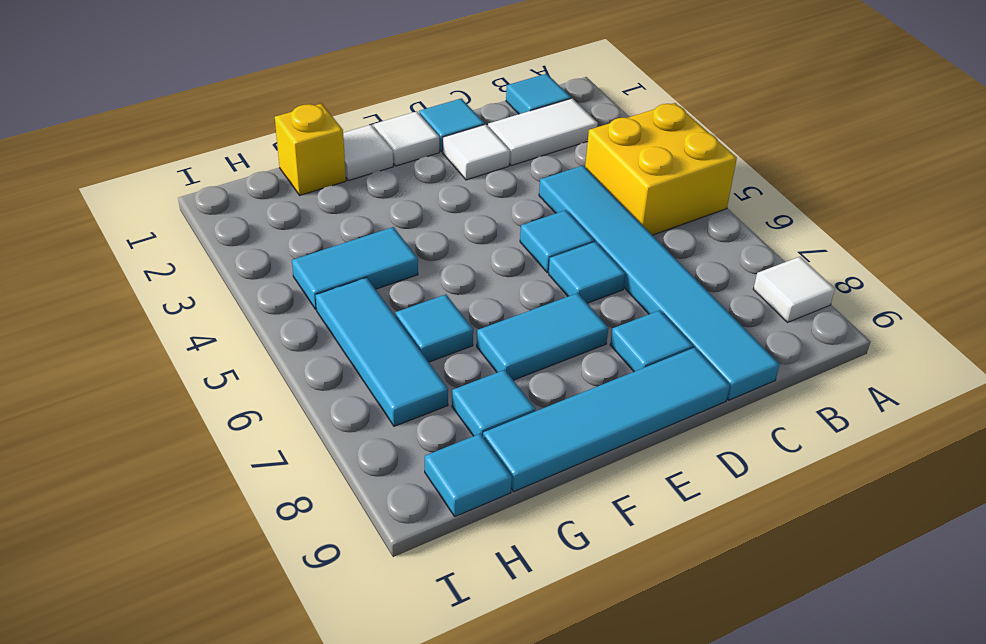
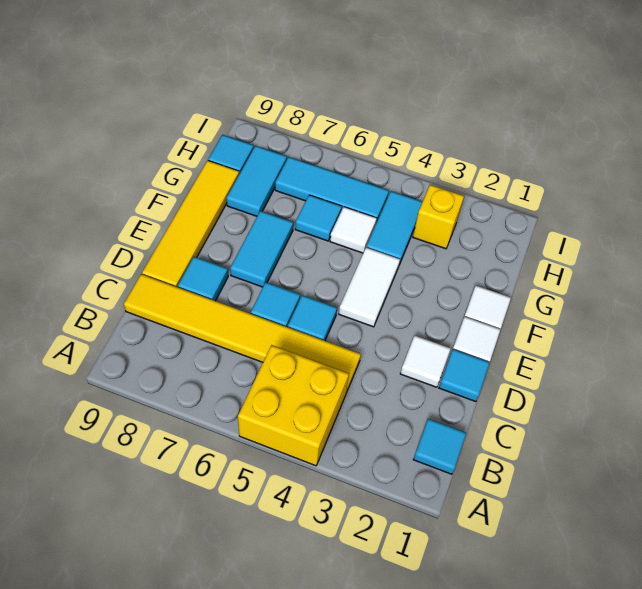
white 1x1 tile [753,257,835,322] -> white 1x1 tile moved to [330,207,377,253]
white 1x2 tile [488,98,598,166] -> white 1x2 tile moved to [339,247,400,327]
cyan 1x6 tile [539,166,780,400] -> yellow 1x6 tile [124,274,361,393]
cyan 1x4 tile [483,348,730,491] -> yellow 1x4 tile [142,161,239,287]
yellow 1x1 brick [275,103,346,195] -> yellow 1x1 brick moved to [413,185,464,249]
cyan 1x1 tile [452,370,535,436] -> cyan 1x2 tile [227,146,287,216]

